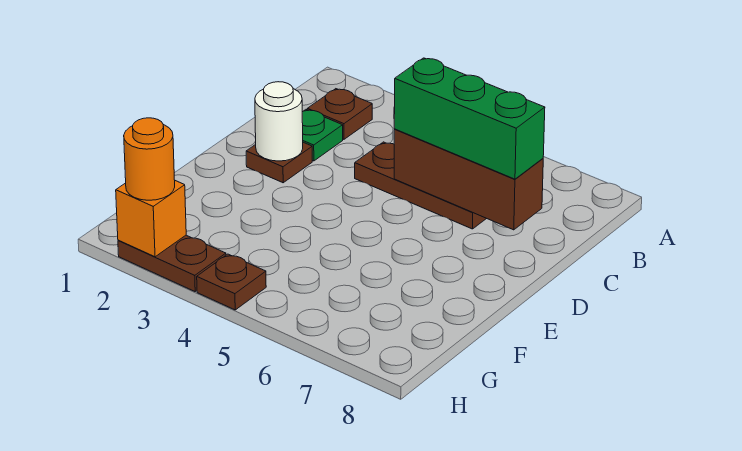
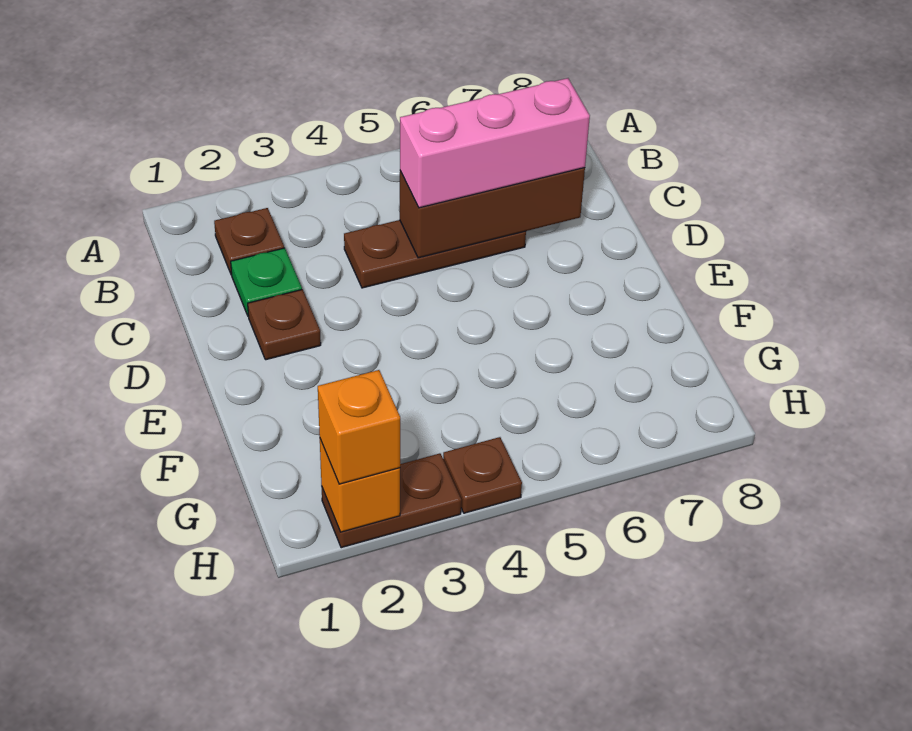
green 1x3 brick [394,58,545,179] -> pink 1x3 brick [400,78,590,208]
white 1x1 round brick [255,82,303,161] -> none
orange 1x1 round brick [124,118,175,200] -> orange 1x1 brick [318,370,400,484]

